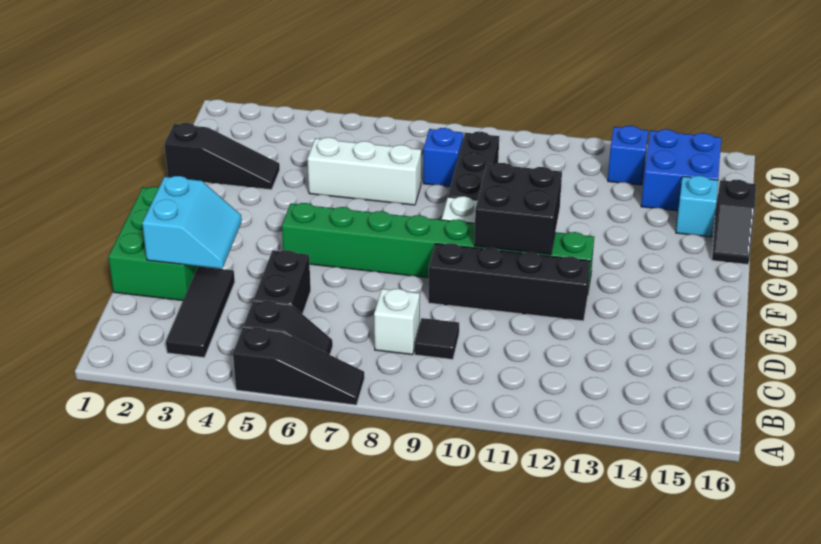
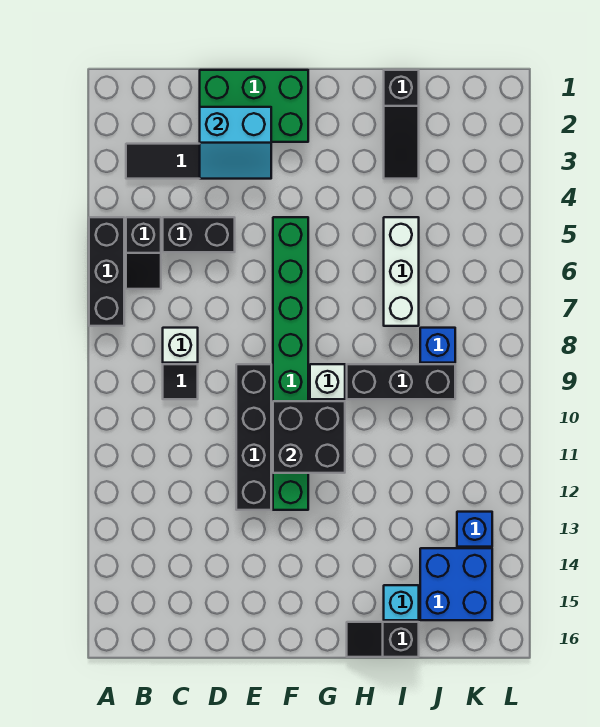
black 1x3 slope [233,327,364,405] -> black 1x3 brick [89,217,124,326]

